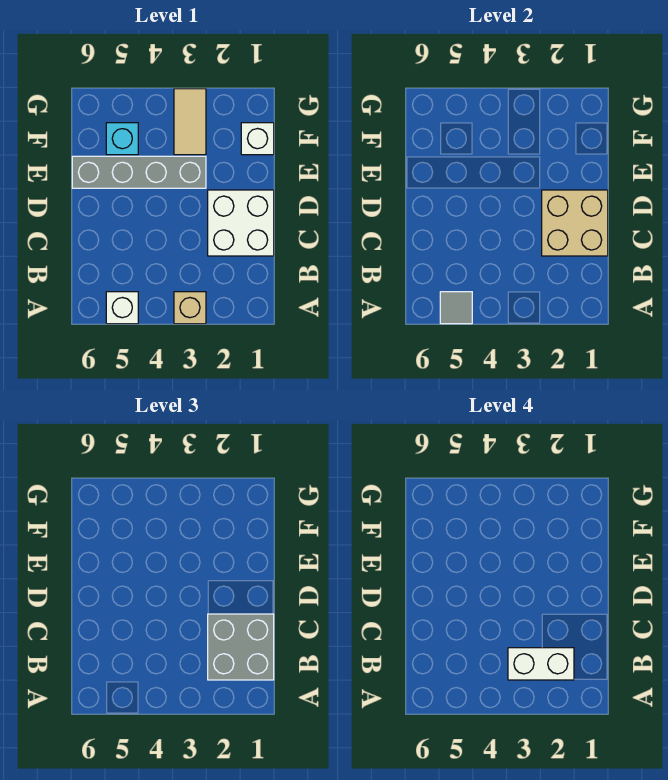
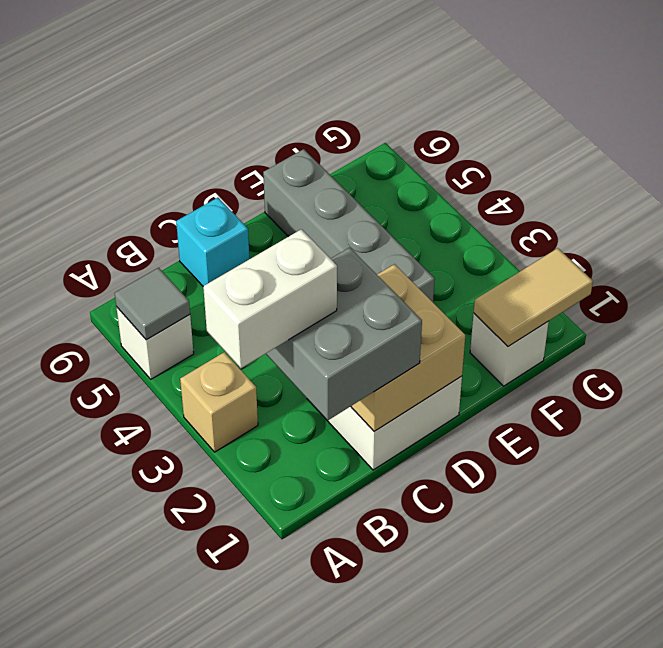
white 1x2 brick [508,648,574,680] -> white 1x2 brick turned to [203,229,337,368]
tan 1x2 tile [174,89,206,155] -> tan 1x2 tile moved to [474,248,593,347]
cyan 1x1 brick [106,123,138,155] -> cyan 1x1 brick moved to [176,198,249,286]

